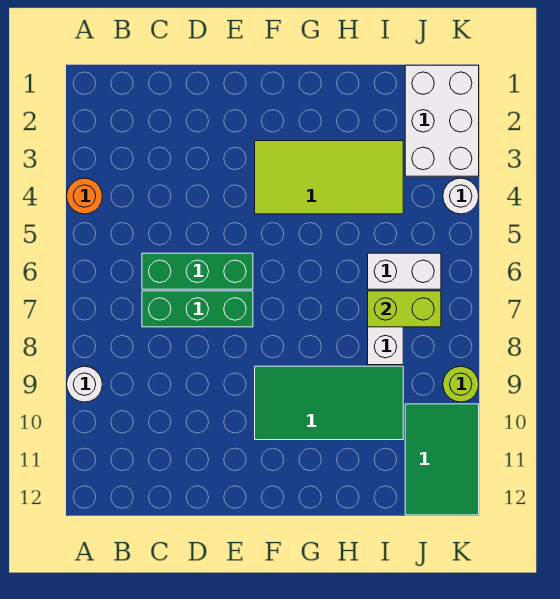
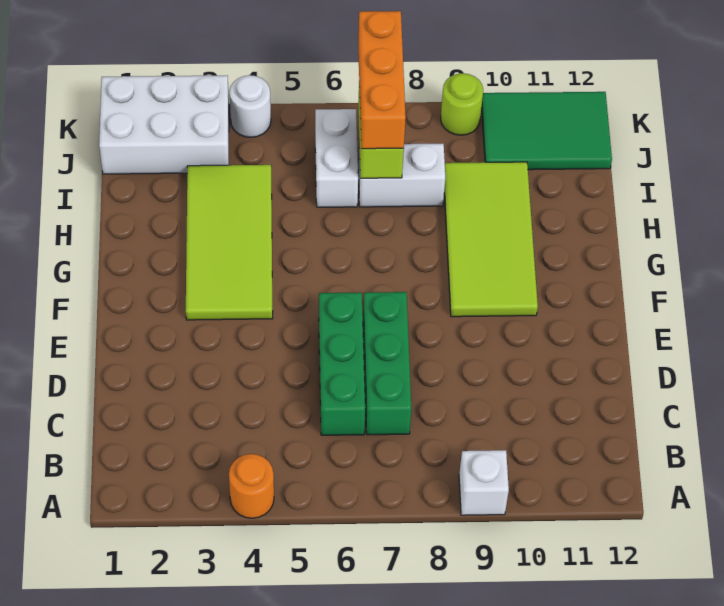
white 1x1 round brick [67,366,102,402] -> white 1x1 brick [459,450,509,515]
green 2x4 tile [255,366,403,440] -> lime 2x4 tile [444,162,538,317]
none -> orange 1x3 brick [358,11,406,149]

